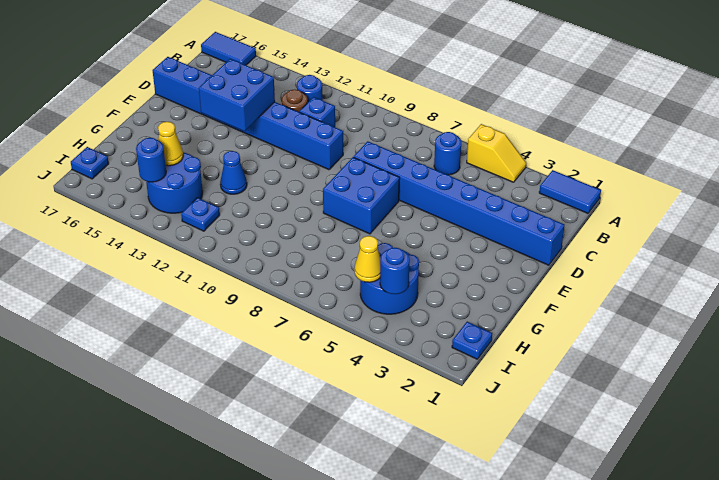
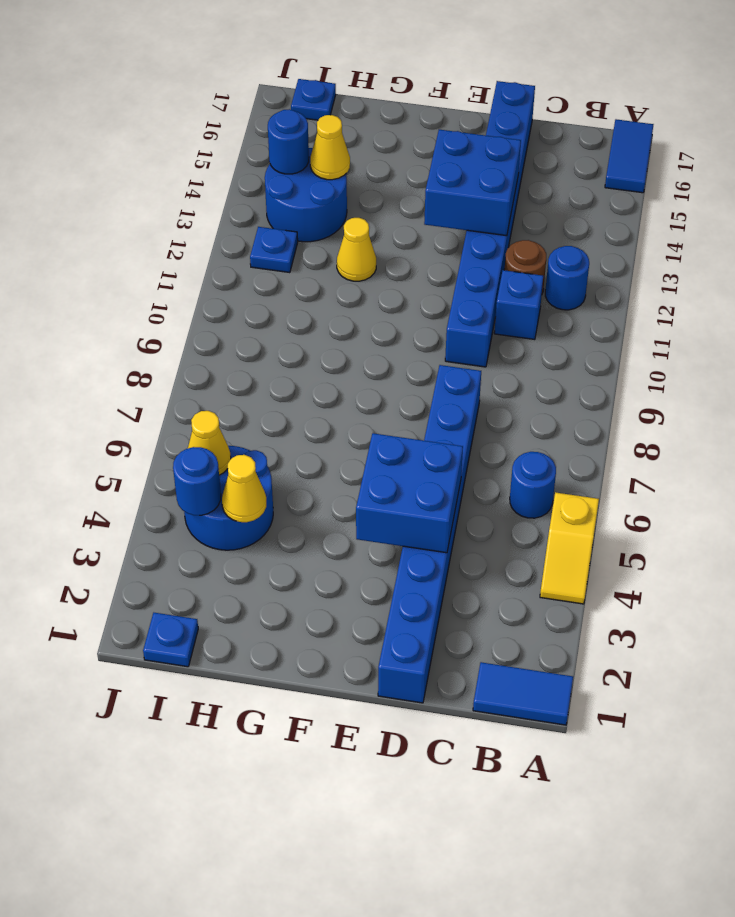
blue 1x2 tile [539,170,601,213] -> blue 1x2 tile turned to [473,662,573,725]
blue 2x2 brick [323,157,400,234] -> blue 2x2 brick moved to [356,433,463,553]
blue 1x1 cone [220,151,247,194] -> yellow 1x1 cone [337,218,376,281]
none -> yellow 1x1 cone [222,455,266,522]

